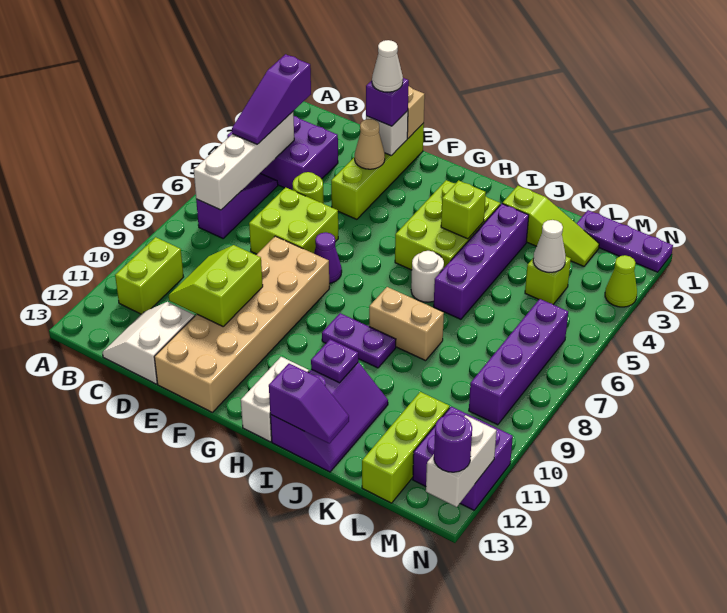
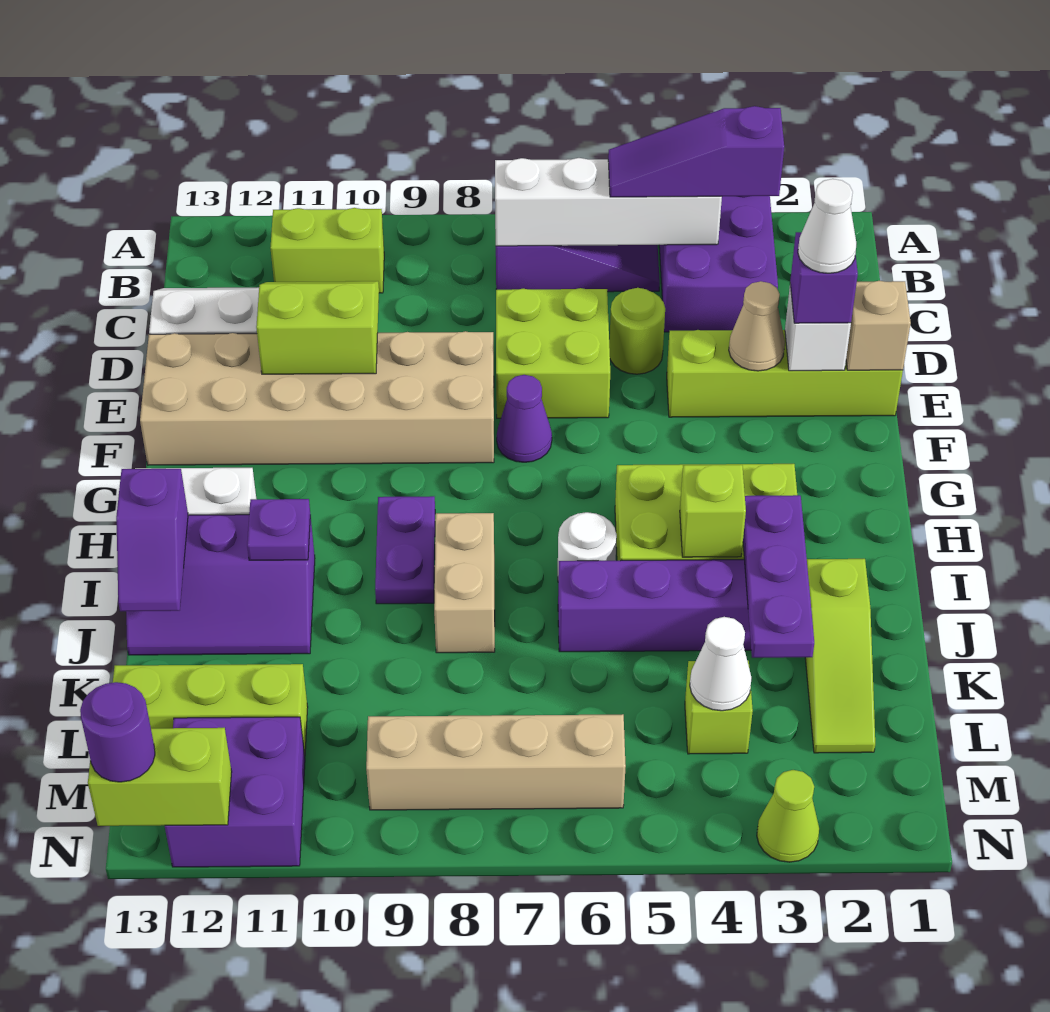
purple 1x3 plate [576,210,673,272] -> purple 1x3 plate moved to [743,495,814,658]
purple 1x4 brick [469,299,568,425] -> tan 1x4 brick [366,714,626,810]
white 1x2 brick [426,415,497,507] -> lime 1x2 brick [88,728,232,826]

